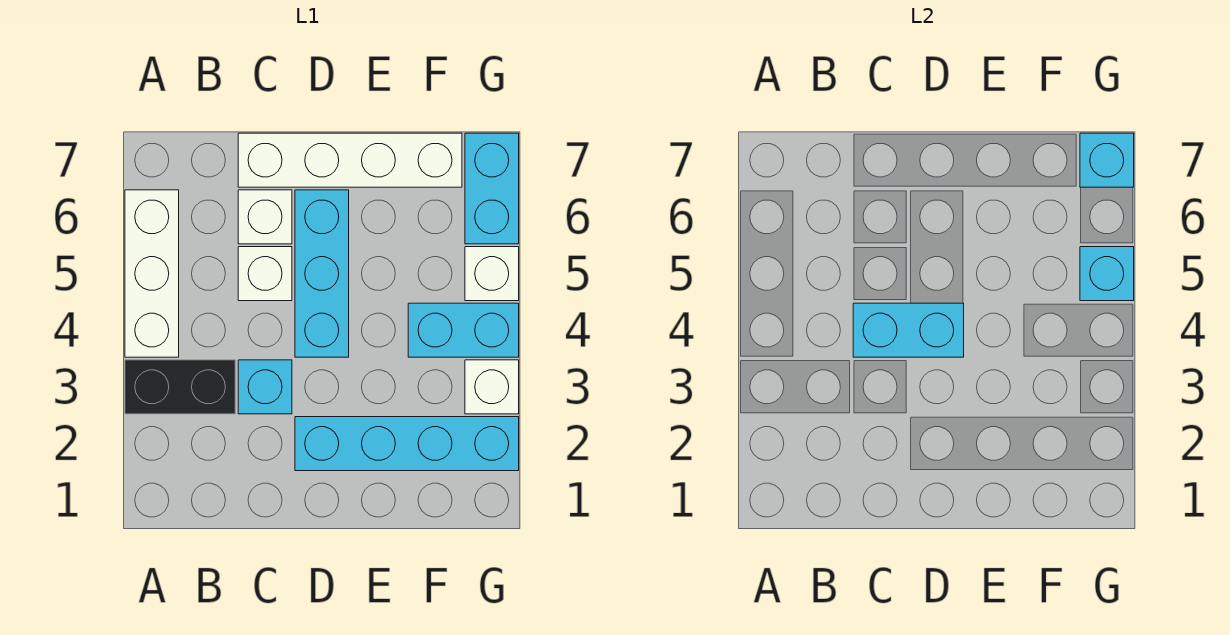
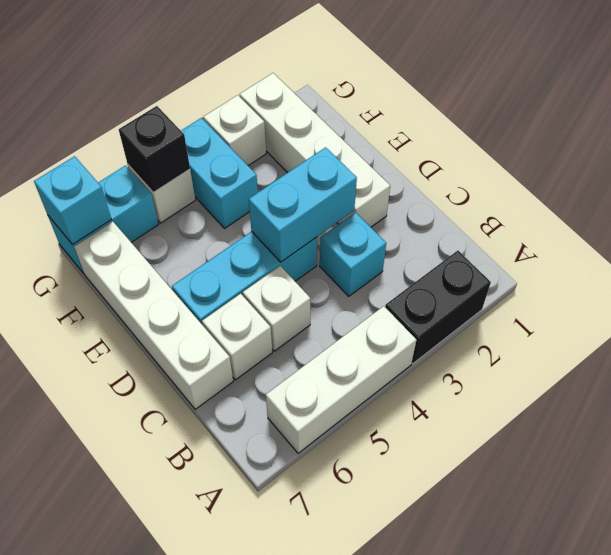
black 1x2 brick [125,360,235,414] -> black 1x2 brick turned to [385,251,491,364]
cyan 1x2 brick [853,303,964,357] -> cyan 1x2 brick turned to [249,147,357,262]
cyan 1x4 brick [295,417,519,471] -> white 1x4 brick [240,73,390,227]
cyan 1x1 brick [1080,247,1134,301] -> black 1x1 brick [119,106,190,192]

